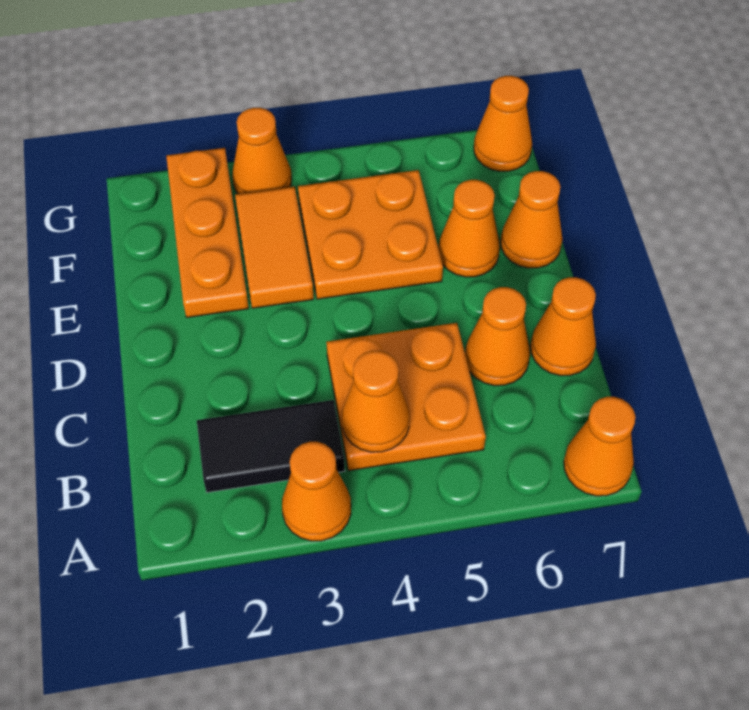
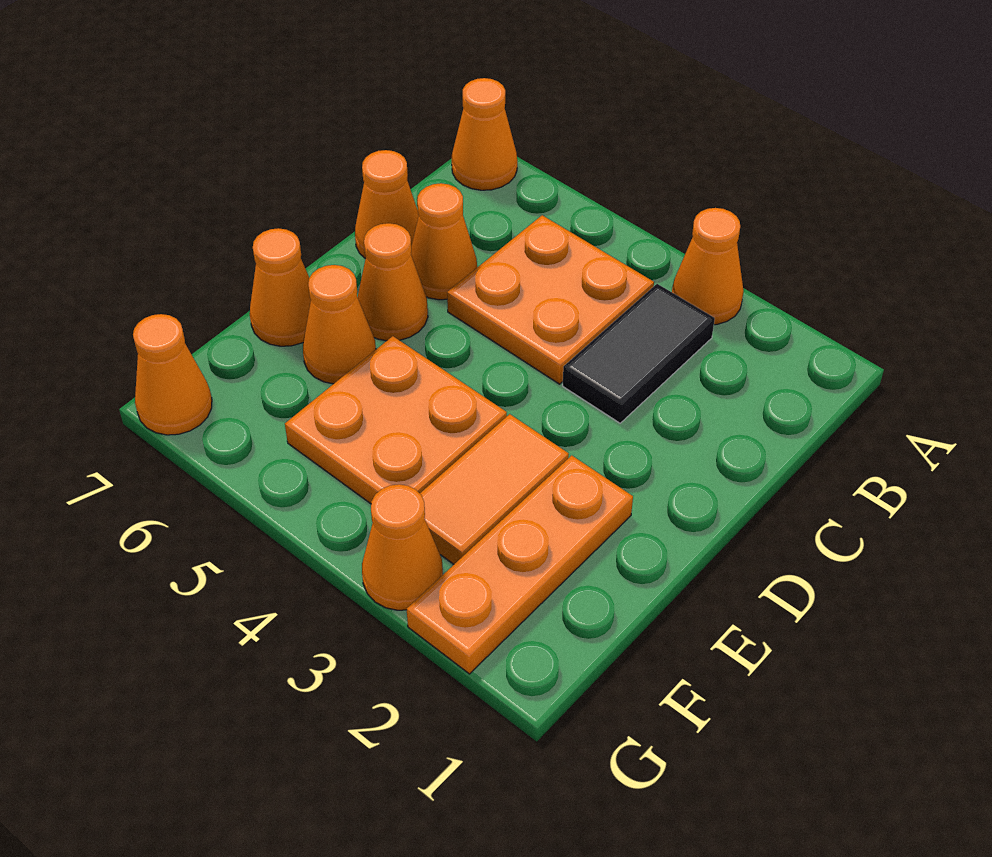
black 1x2 tile [197,400,345,492] -> black 1x2 tile turned to [563,284,715,423]
orange 1x1 cone [342,351,410,452] -> orange 1x1 cone moved to [358,223,428,341]

